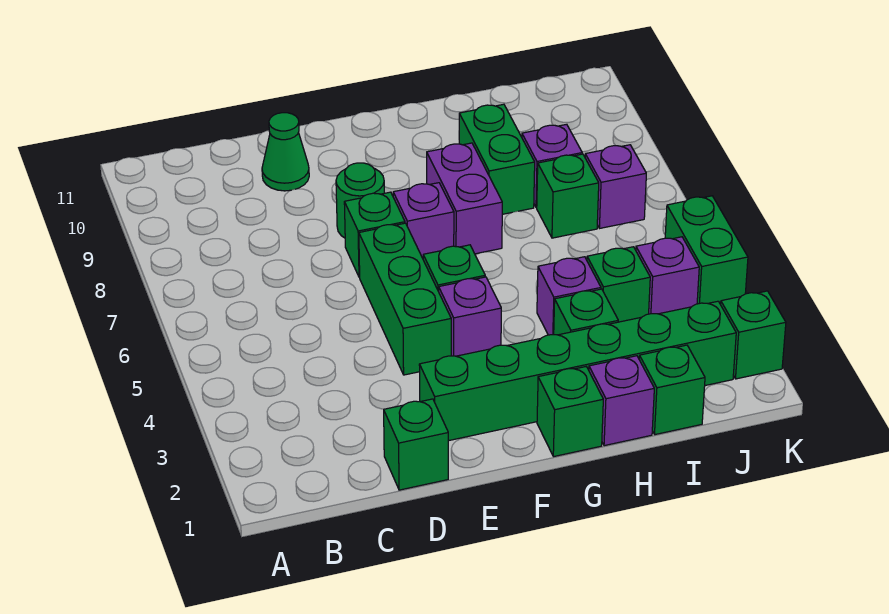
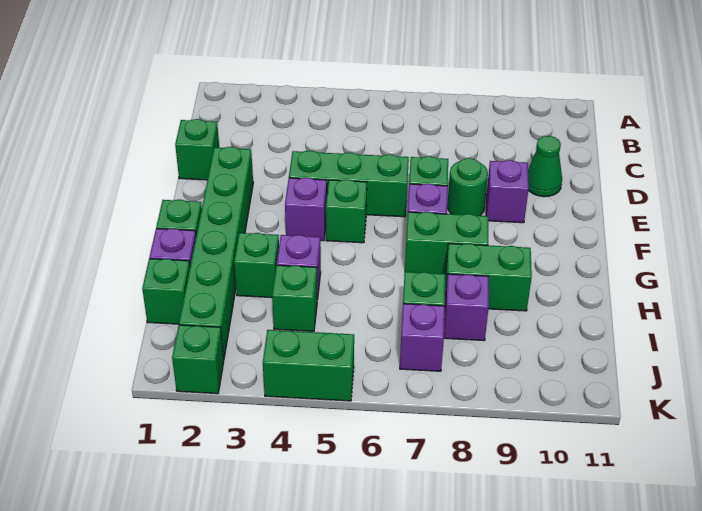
purple 1x2 brick [427,143,502,254] -> green 1x2 brick [405,212,488,276]
purple 1x1 brick [636,237,699,314] -> purple 1x1 brick moved to [486,160,529,223]

